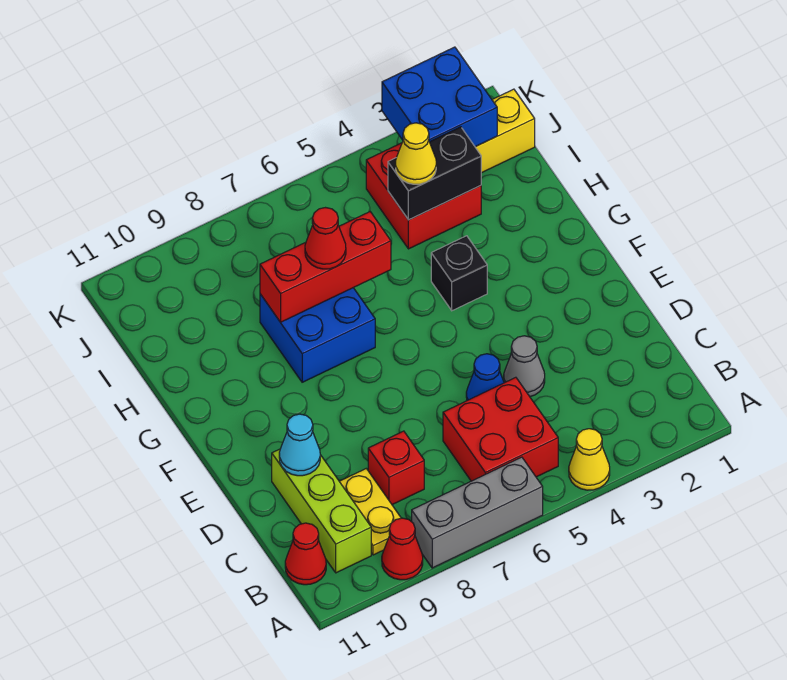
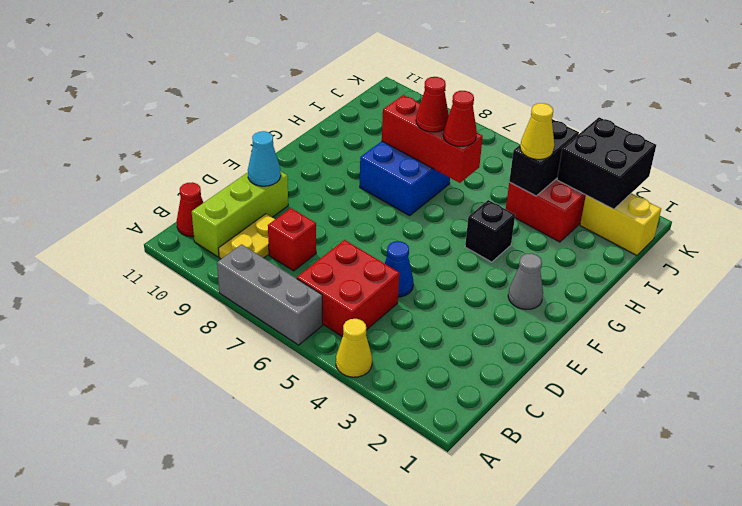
red 1x1 cone [382,518,423,580] -> red 1x1 cone moved to [443,91,477,147]
grey 1x1 cone [504,336,545,397] -> grey 1x1 cone moved to [508,253,543,309]
black 1x2 brick [388,127,481,220] -> black 1x2 brick turned to [509,119,579,196]
blue 2x2 brick [382,47,497,147] -> black 2x2 brick [557,117,656,209]

